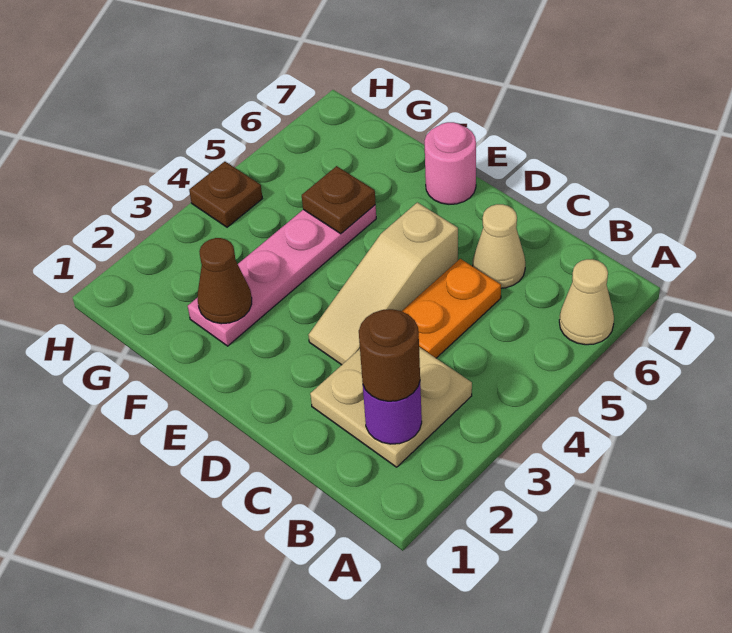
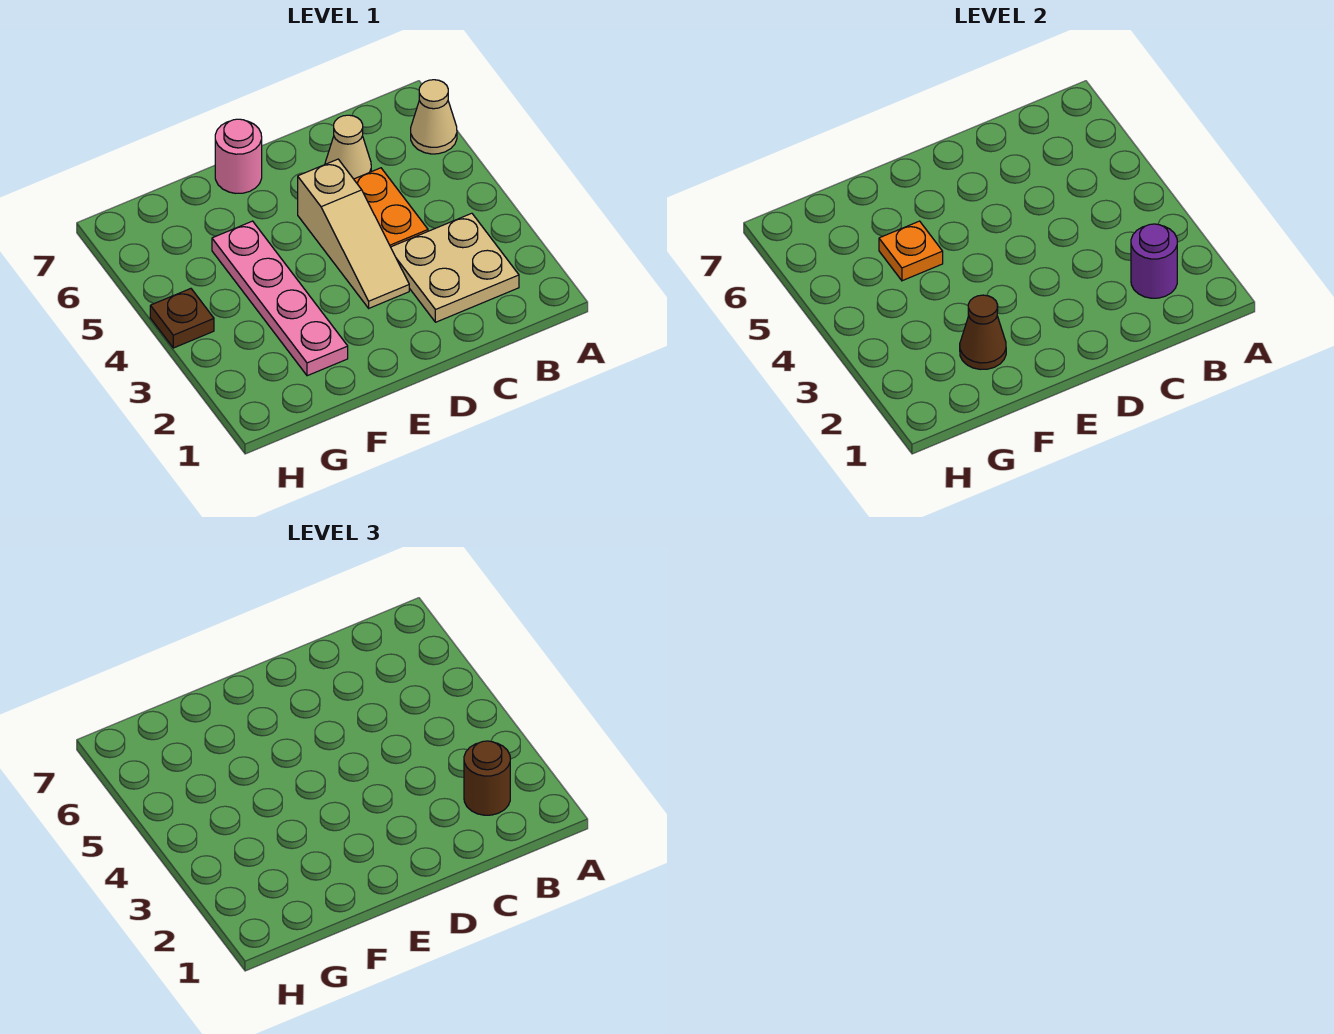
brown 1x1 plate [302,166,376,234] -> orange 1x1 plate [879,221,943,281]

